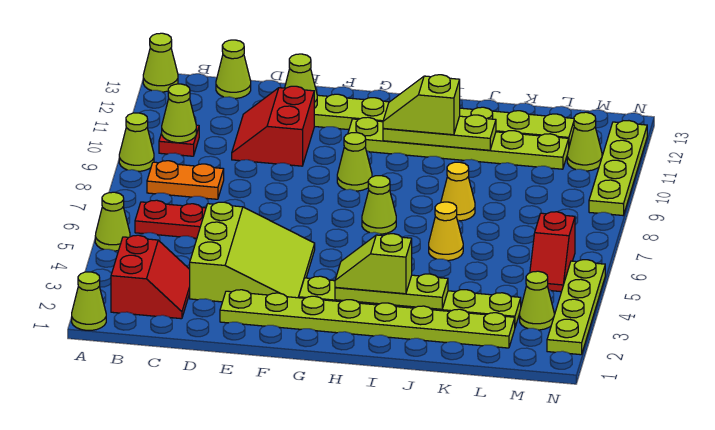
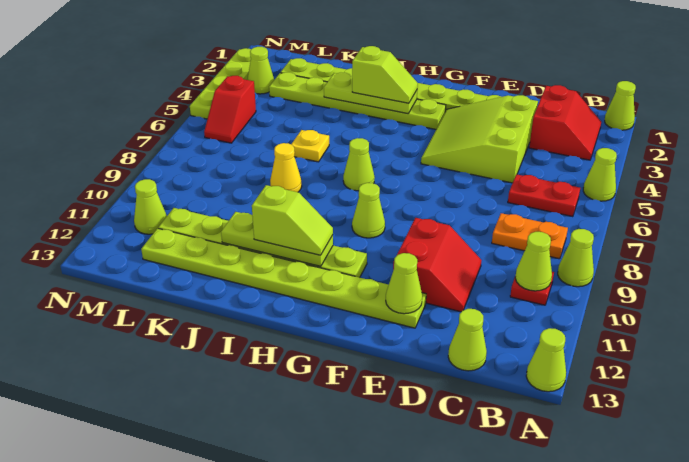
red 2x2 slope [111,235,190,319] -> red 2x2 slope turned to [529,85,601,160]
yellow 1x1 cone [429,202,463,261] -> yellow 1x1 plate [291,130,329,162]
red 1x2 slope [530,212,575,292] -> red 1x2 slope turned to [204,76,256,143]
lime 1x4 plate [589,121,647,215] -> none

